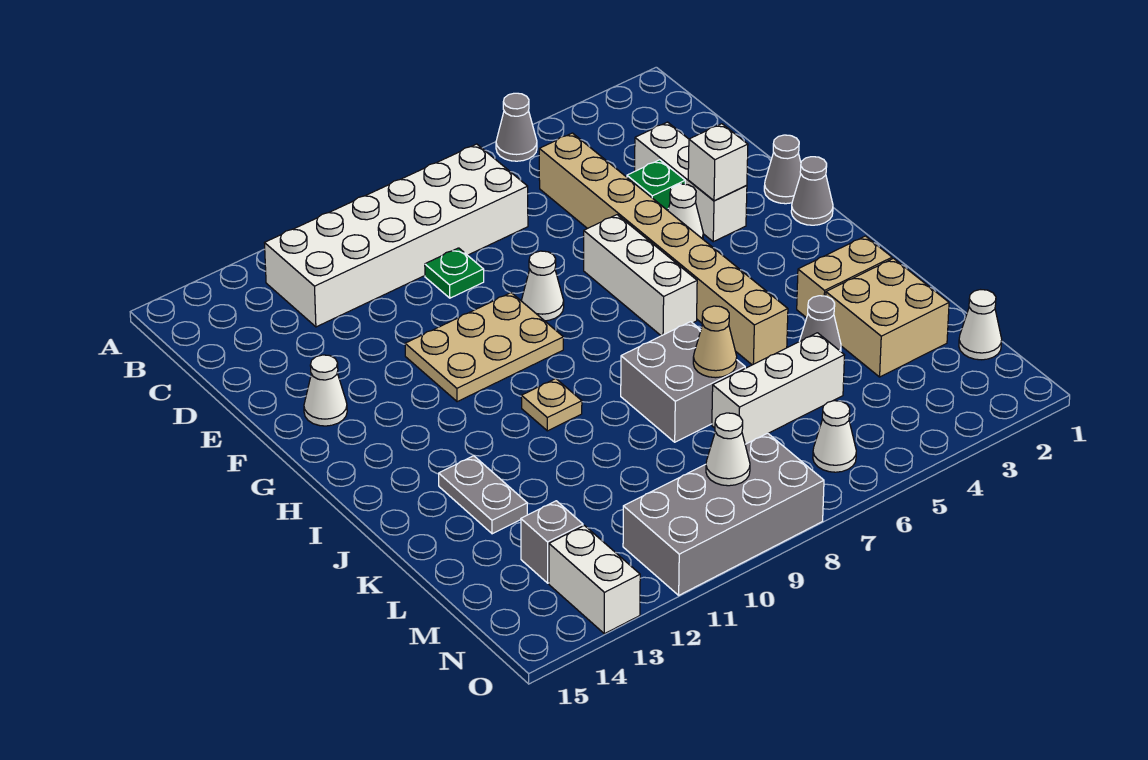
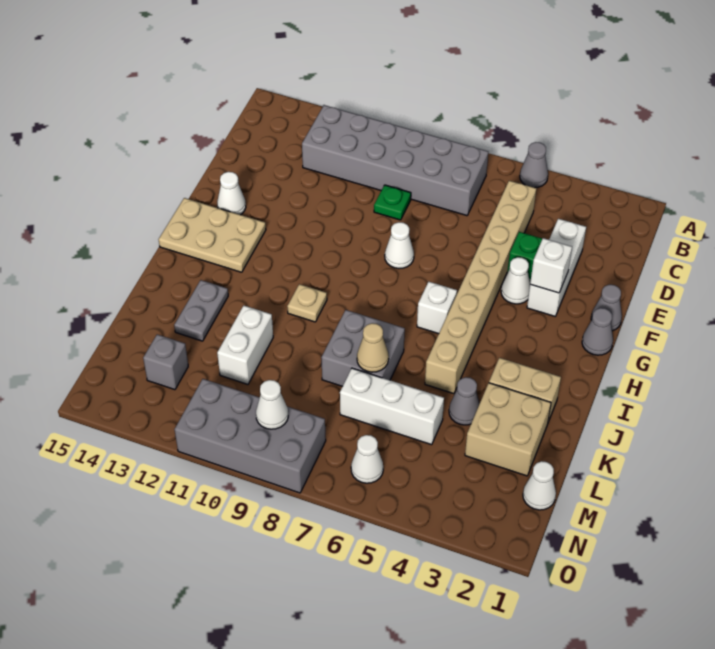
white 2x6 brick [265,144,528,327] -> grey 2x6 brick [302,105,488,216]
white 1x3 brick [584,215,697,336] -> white 1x1 brick [417,282,457,334]
tan 2x3 plate [405,293,563,402] -> tan 2x3 plate moved to [159,198,266,272]
white 1x2 brick [549,526,640,634] -> white 1x2 brick moved to [217,306,273,384]

